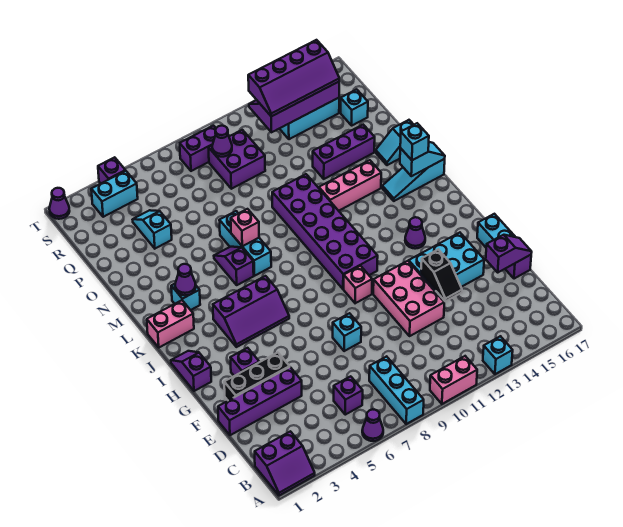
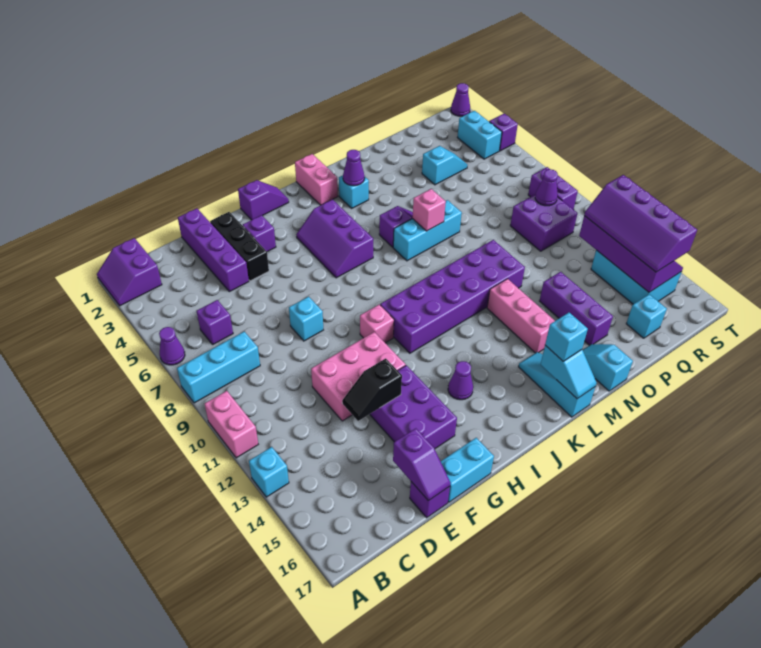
cyan 2x3 brick [409,233,484,298] -> purple 2x3 brick [370,365,457,449]

